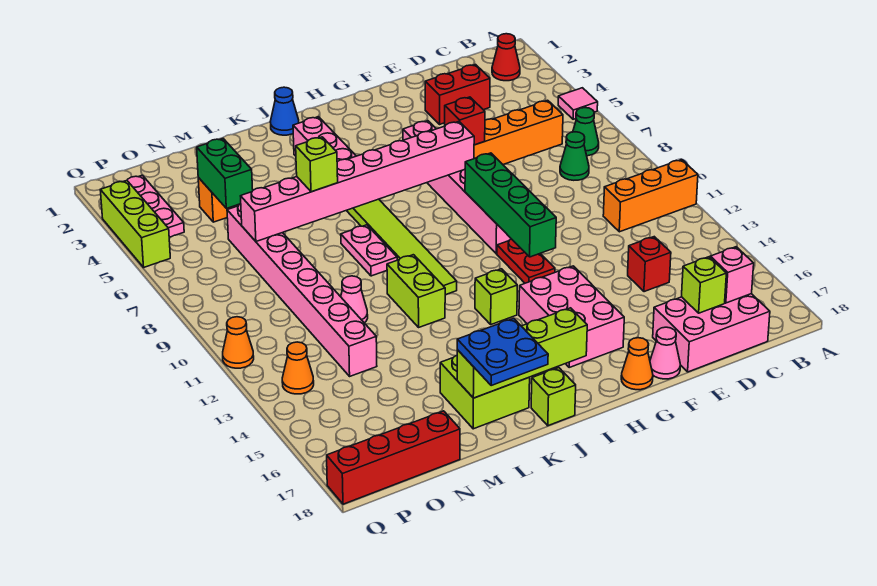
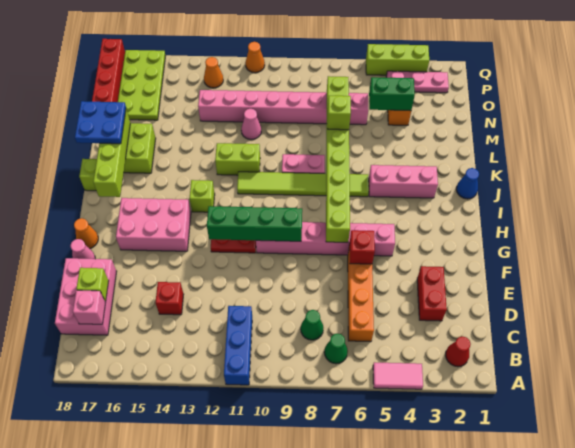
pink 1x1 tile [558,88,598,119] -> pink 1x2 tile [373,362,423,389]
orange 1x3 brick [603,160,698,232] -> blue 1x3 brick [224,306,252,385]
pink 1x8 brick [241,122,474,242] -> lime 1x8 brick [326,76,350,242]
none -> lime 2x4 plate [118,50,166,120]

